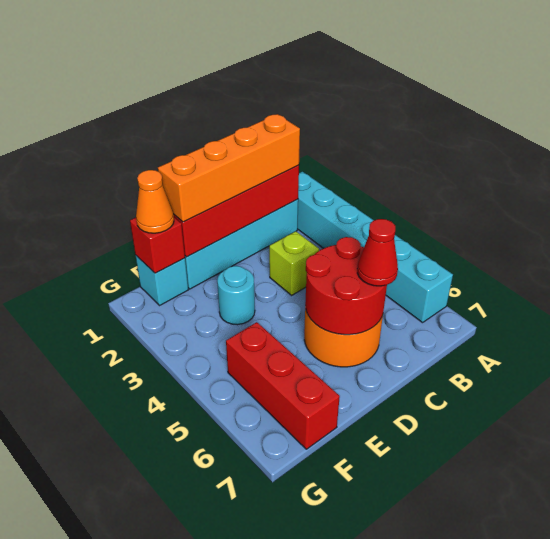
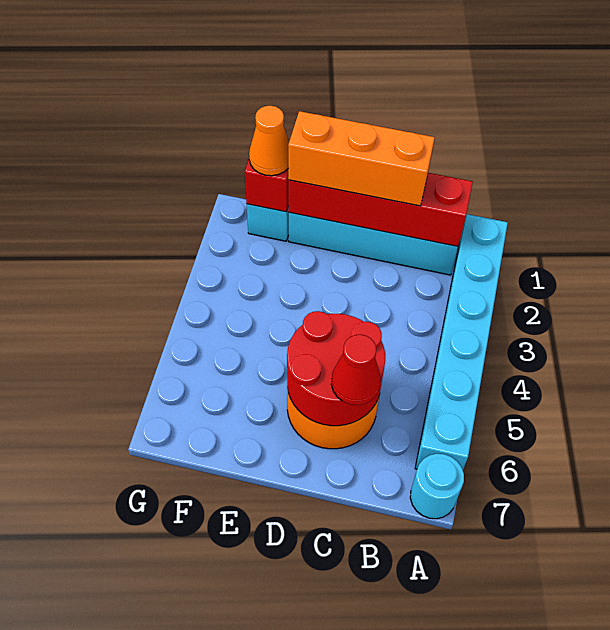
orange 1x4 brick [158,114,300,222] -> orange 1x3 brick [288,111,435,206]
lime 1x1 brick [269,231,319,295] -> none
cyan 1x1 round brick [217,266,255,325] -> cyan 1x1 round brick moved to [410,454,464,519]
red 1x3 brick [226,322,340,449] -> none

